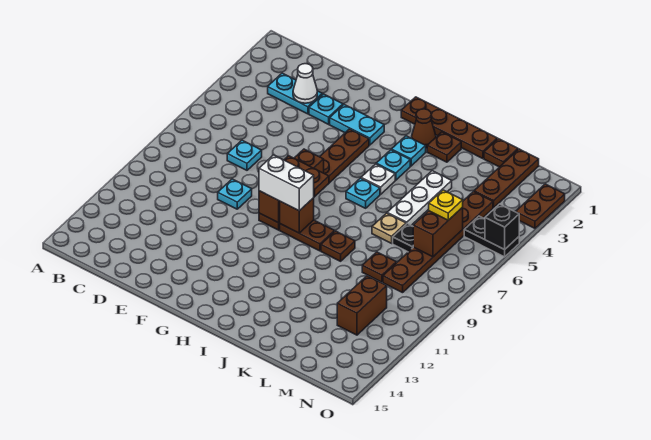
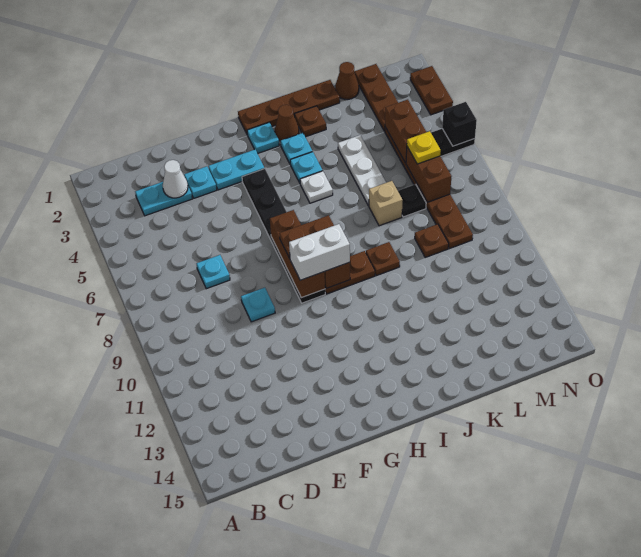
brown 1x6 plate [259,129,369,230] -> black 1x6 plate [242,169,325,303]
cyan 1x1 plate [346,178,380,208] -> cyan 1x1 plate moved to [247,122,279,154]
tan 1x1 plate [372,213,406,243] -> tan 1x1 brick [369,181,403,226]
brown 1x1 plate [484,139,518,167] -> brown 1x1 cone [335,62,359,99]
brown 1x2 brick [337,276,387,335] -> brown 1x2 brick moved to [385,100,426,163]

